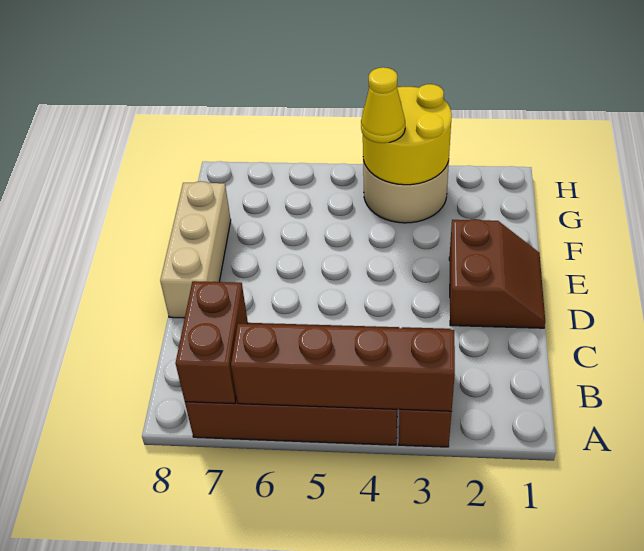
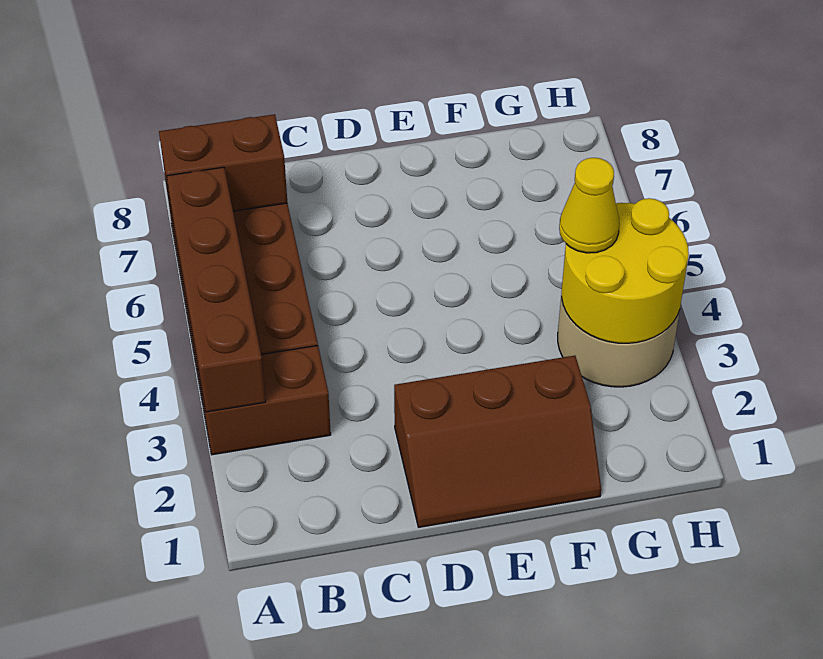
brown 2x2 slope [449,219,545,328] -> brown 2x3 slope [394,356,601,527]
tan 1x3 brick [160,181,231,318] -> none

